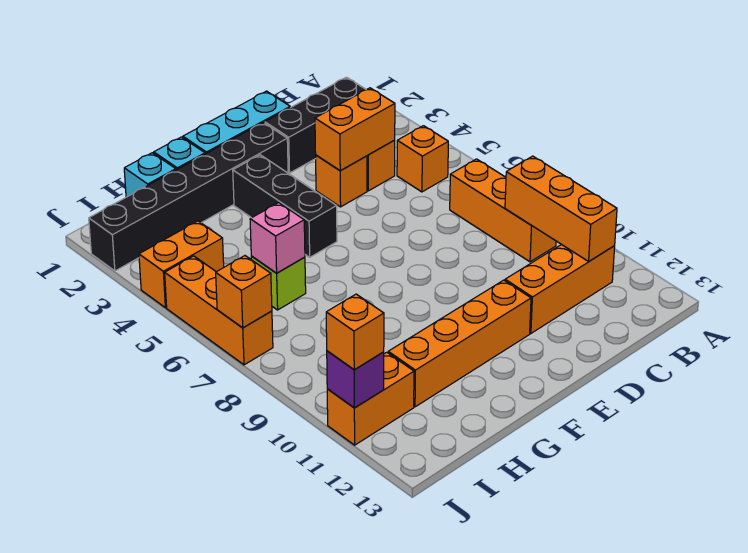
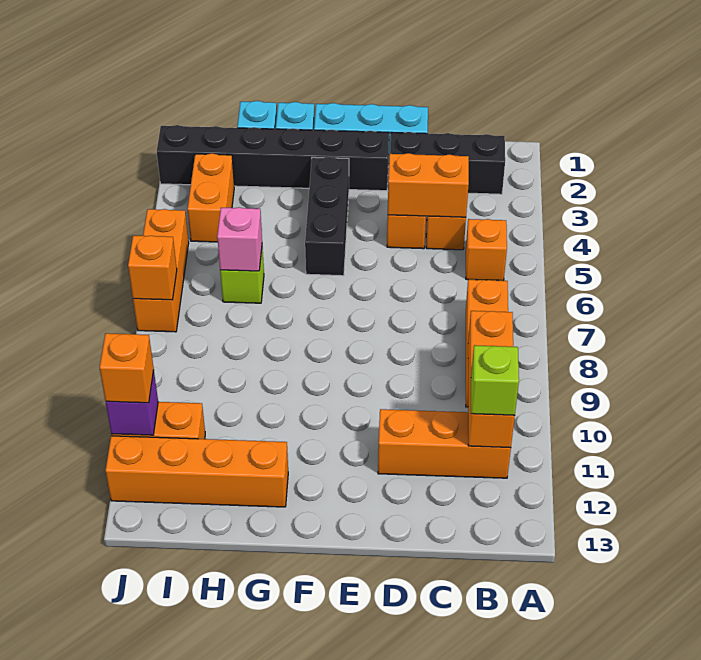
none -> lime 1x1 brick [471,345,519,415]
orange 1x4 brick [388,280,531,407] -> orange 1x4 brick moved to [105,436,288,507]
orange 1x2 brick [139,221,224,308] -> orange 1x2 brick turned to [187,153,234,242]

